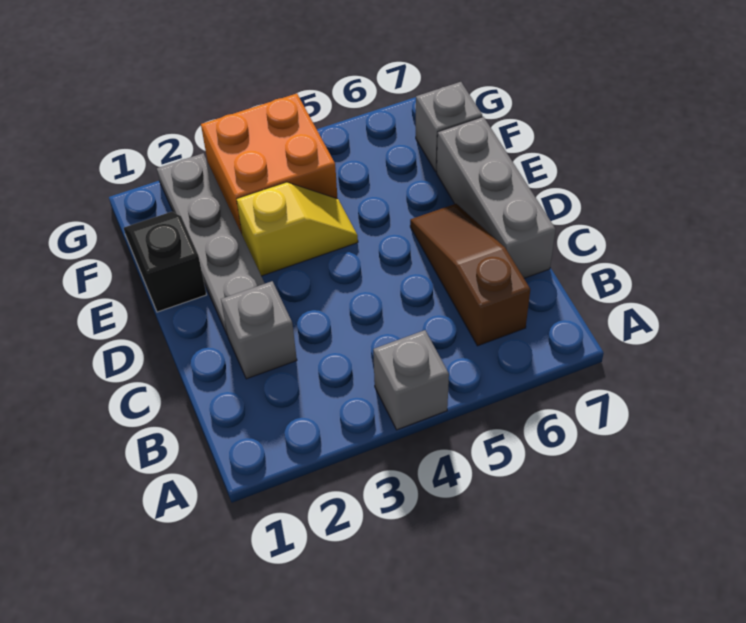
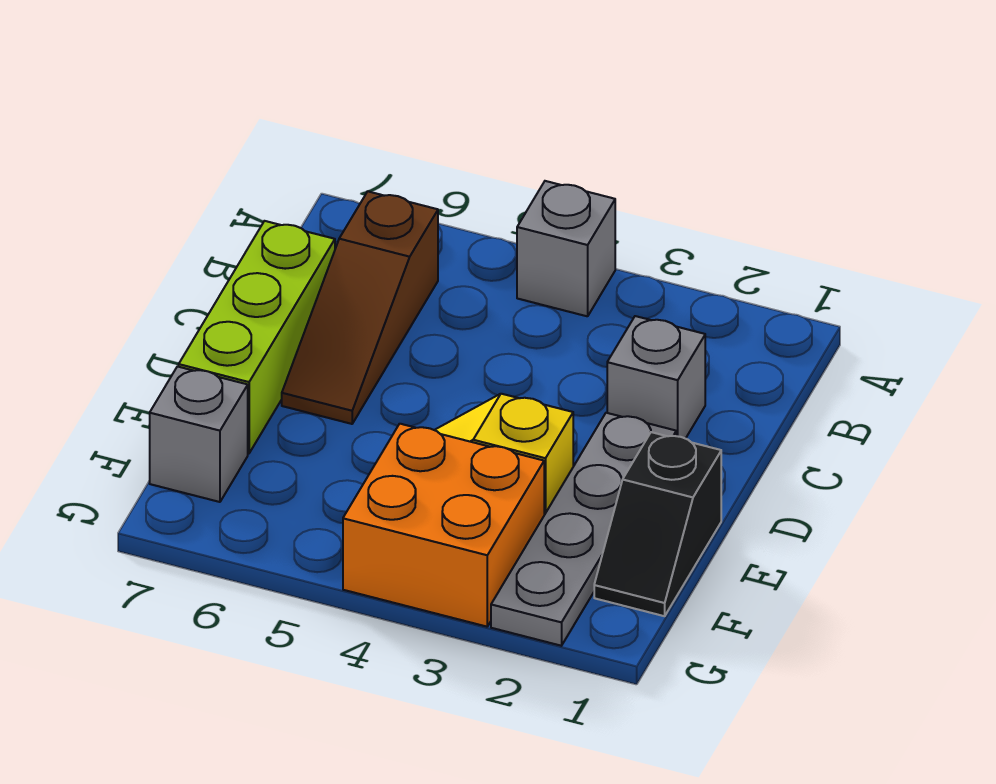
grey 1x3 brick [437,117,556,278] -> lime 1x3 brick [179,221,335,453]

